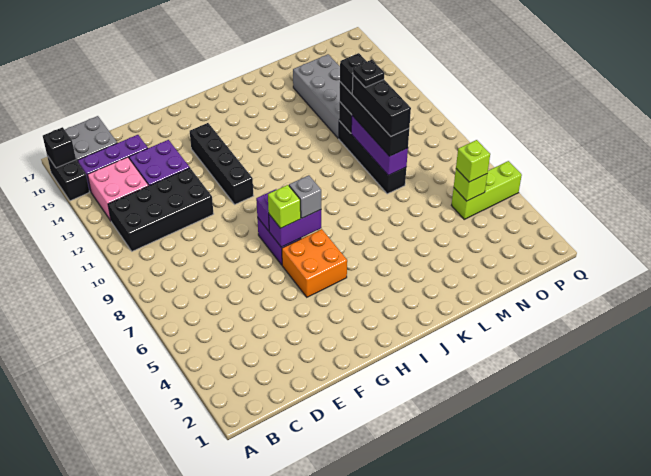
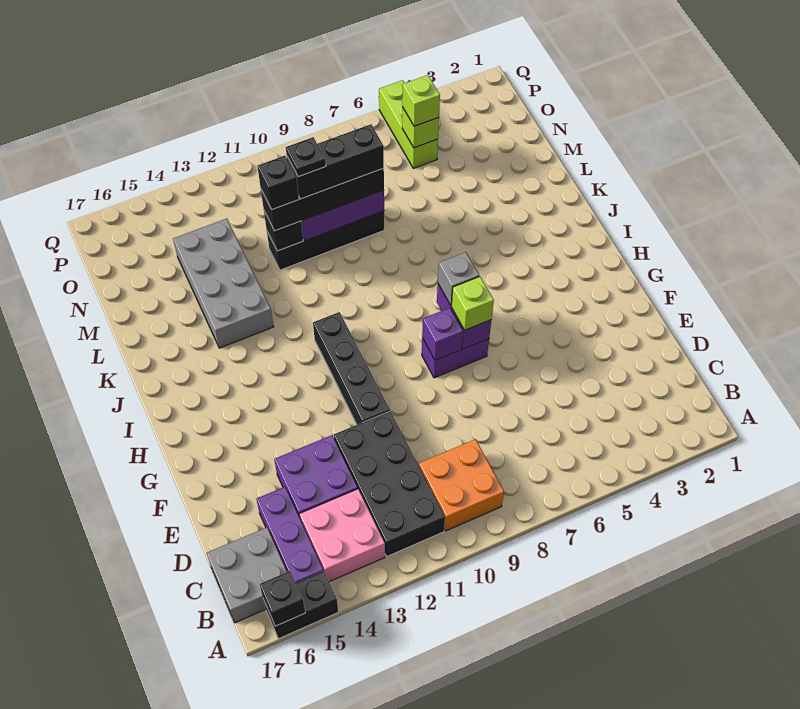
orange 2x2 brick [282,229,347,297] -> orange 2x2 brick moved to [419,439,504,531]
black 1x4 brick [190,123,253,204] -> black 1x4 brick turned to [313,312,390,425]
grey 2x4 brick [293,54,340,138] -> grey 2x4 brick turned to [173,219,274,348]

